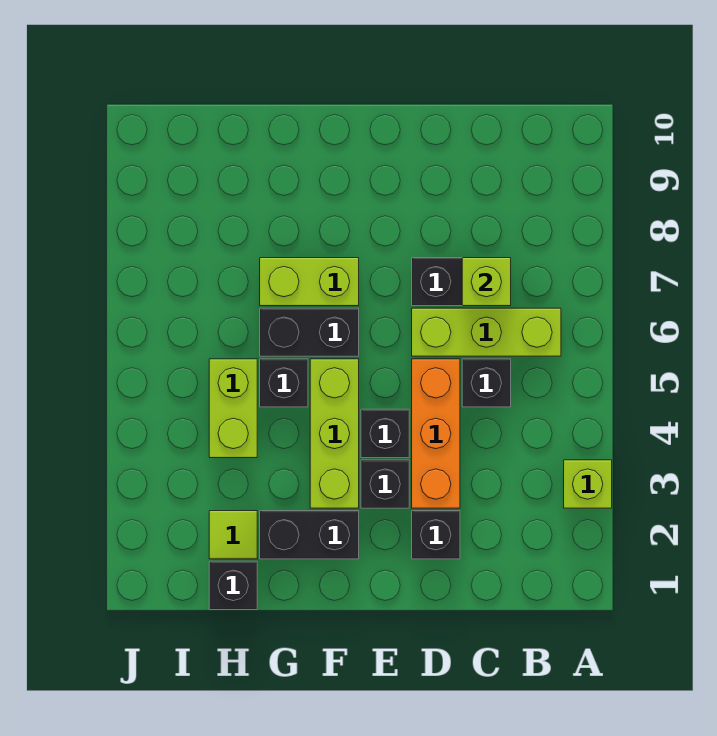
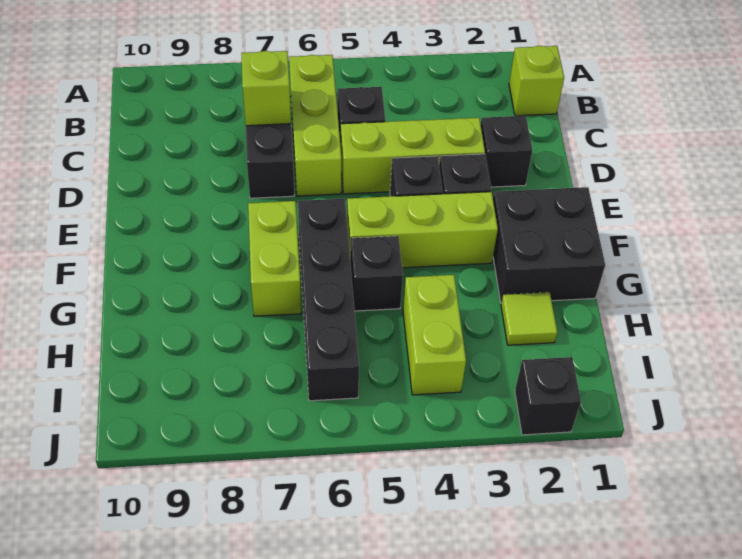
lime 1x1 brick [564,460,612,508] -> lime 1x1 brick moved to [509,46,564,116]
orange 1x3 brick [412,359,460,508] -> lime 1x3 brick [341,118,485,194]
black 1x2 brick [260,511,359,559] -> black 2x2 brick [493,187,605,303]
black 1x2 brick [260,308,359,356] -> black 1x4 brick [298,199,359,401]
black 1x1 brick [209,561,257,610] -> black 1x1 brick moved to [515,357,581,435]
lime 1x2 brick [209,359,257,458] -> lime 1x2 brick turned to [403,275,466,395]

